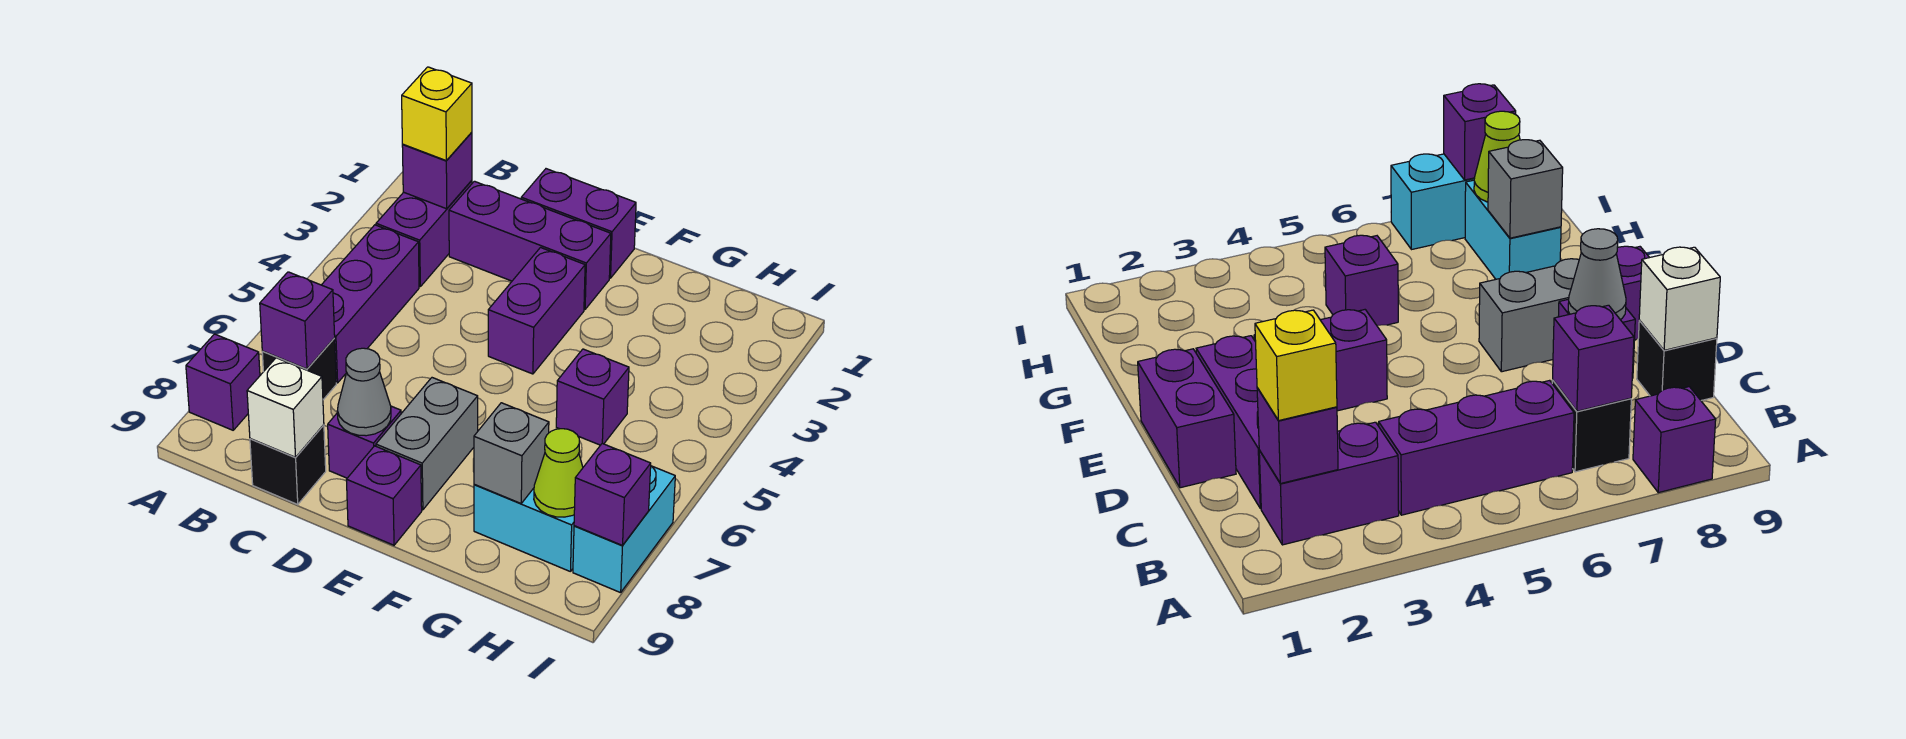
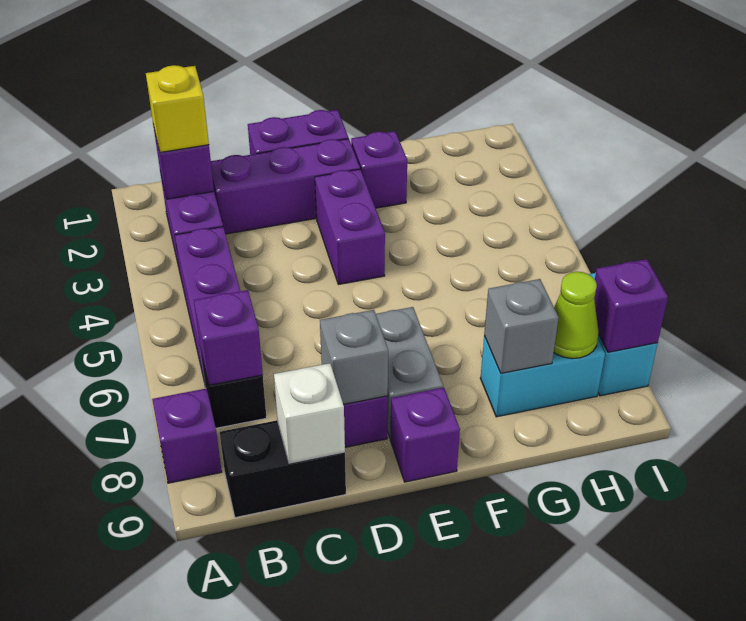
black 1x1 brick [250,425,326,504] -> black 1x2 brick [220,420,346,518]
grey 1x1 cone [337,348,391,436] -> grey 1x1 brick [320,310,388,405]
purple 1x1 brick [556,349,629,445] -> purple 1x1 brick moved to [351,131,407,208]

